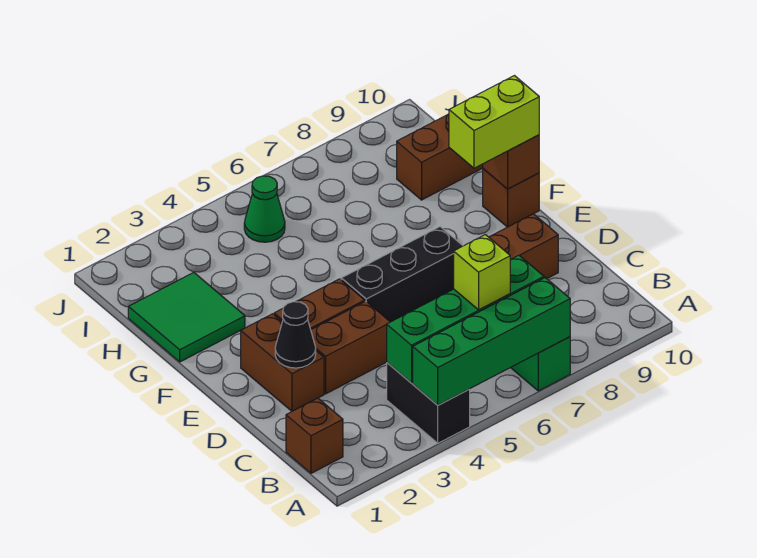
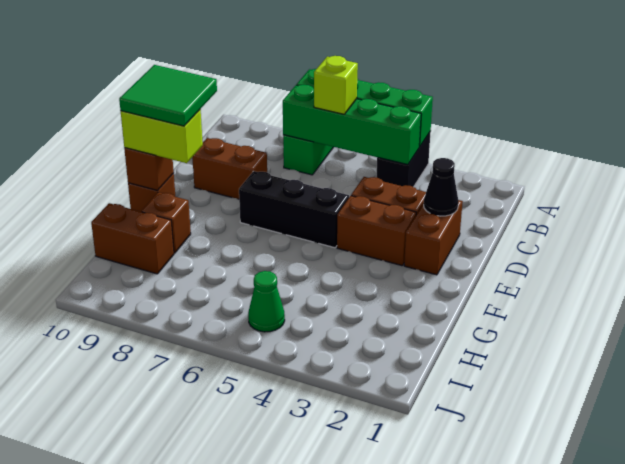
brown 1x1 brick [286,398,343,473] -> brown 1x1 brick moved to [142,192,191,253]
green 2x2 tile [128,272,245,362] -> green 2x2 tile moved to [119,65,217,126]

